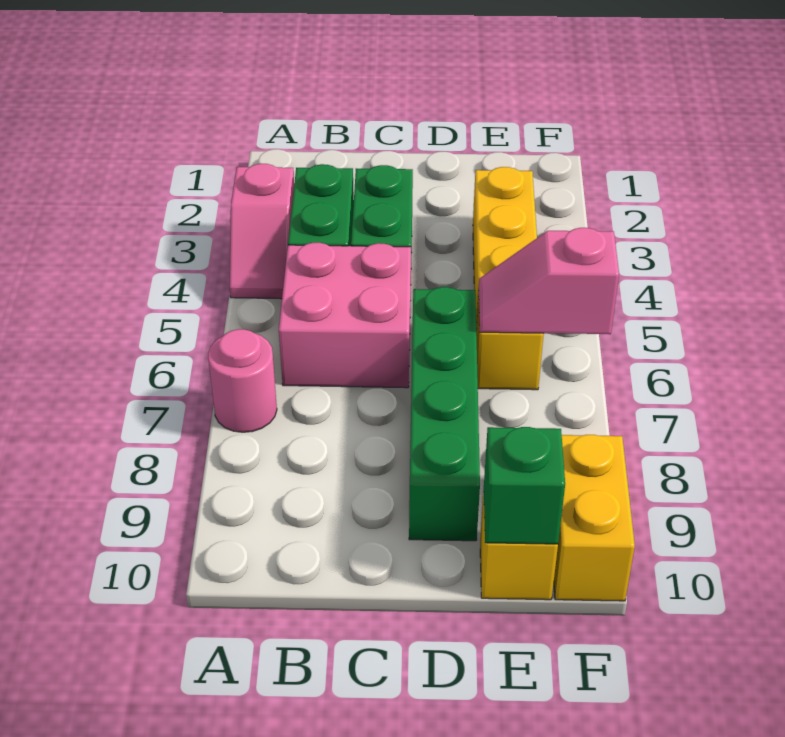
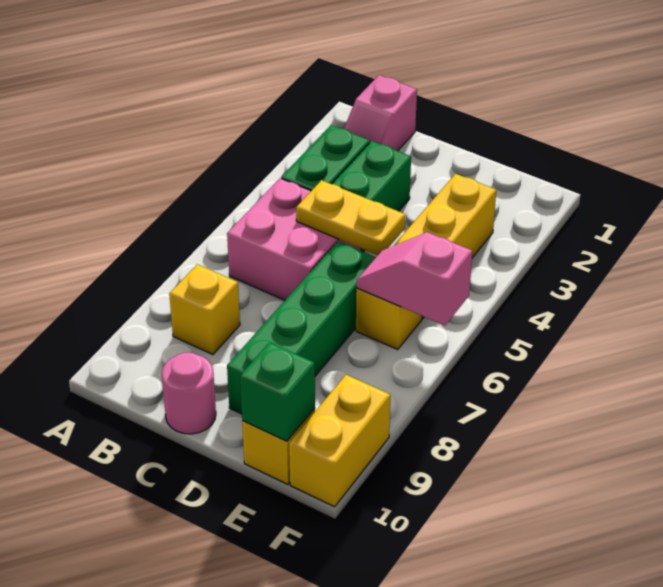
pink 1x2 slope [230,164,294,299] -> pink 1x2 slope moved to [344,75,417,151]
pink 1x1 round brick [208,329,277,432] -> pink 1x1 round brick moved to [162,352,216,434]
none -> yellow 1x1 brick [169,264,240,355]
none -> yellow 1x2 plate [296,180,405,255]

